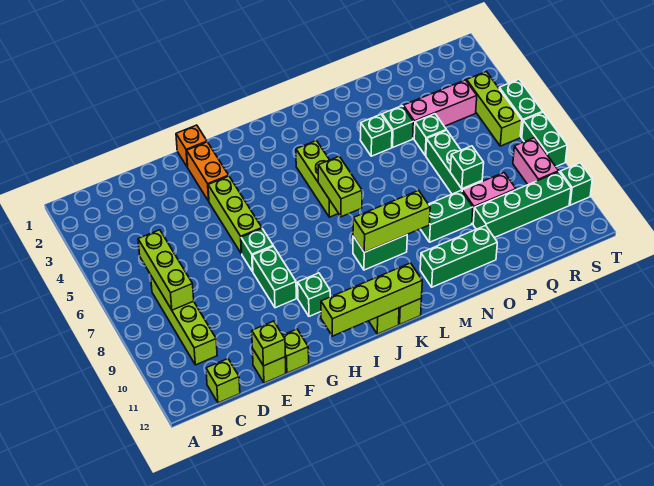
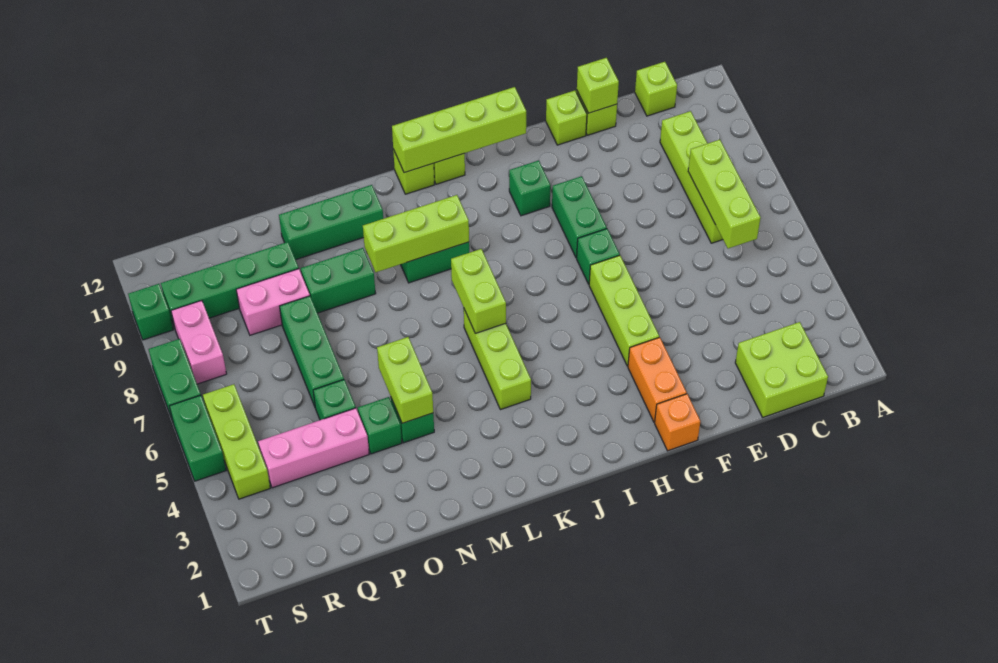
none -> lime 2x2 brick [735,322,828,417]
none -> lime 1x2 brick [377,337,433,423]
green 1x1 brick [450,146,484,189] -> none

